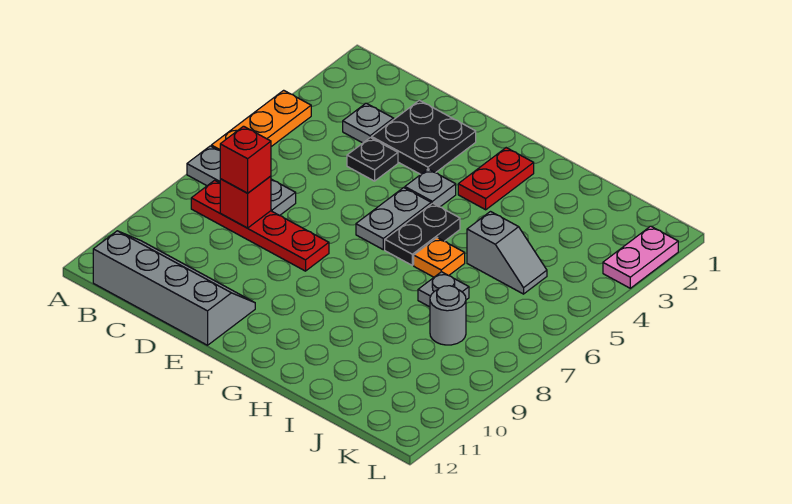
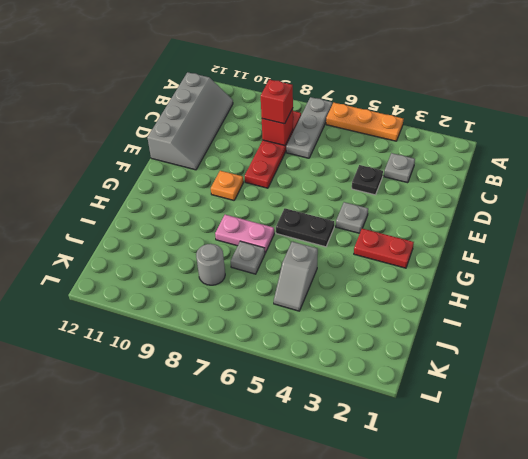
black 2x2 plate [372,100,476,174] -> none
grey 1x2 plate [356,188,431,250] -> none
orange 1x1 plate [414,238,465,277] -> orange 1x1 plate moved to [211,171,243,200]
pink 1x2 plate [603,226,678,288] -> pink 1x2 plate moved to [215,215,274,253]

